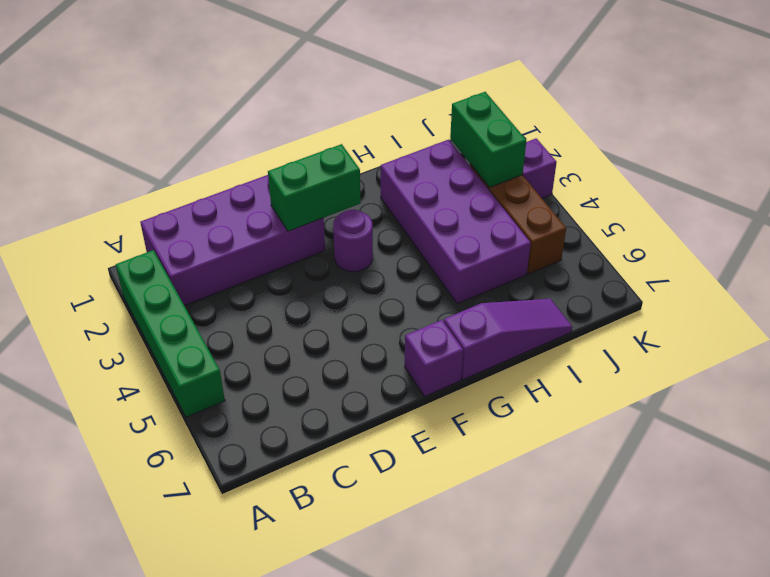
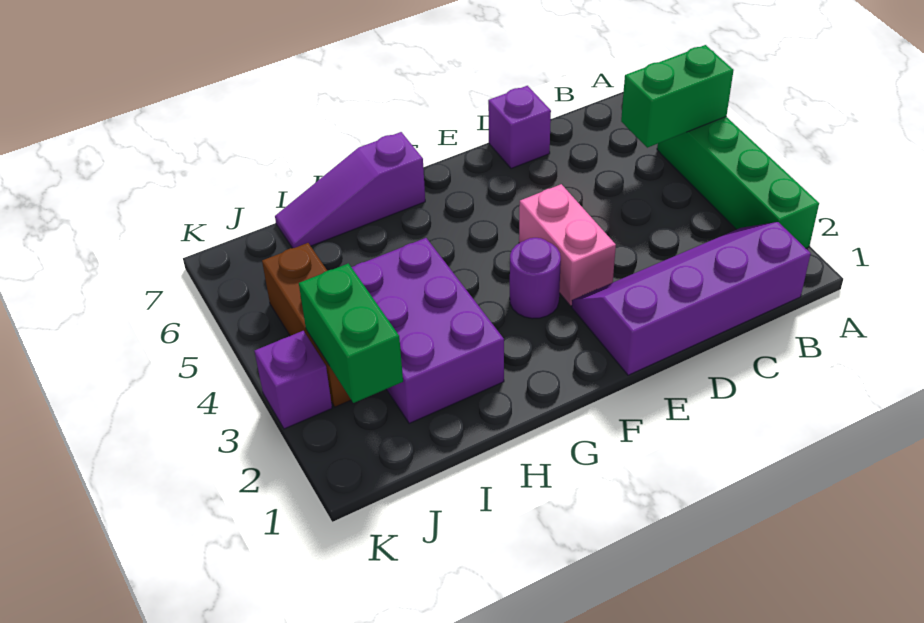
purple 2x4 brick [140,175,325,306] -> purple 2x4 slope [572,222,811,375]
green 1x2 brick [268,144,361,231] -> green 1x2 brick moved to [621,45,734,148]
none -> pink 1x2 brick [519,184,616,306]
purple 1x1 brick [405,320,463,397] -> purple 1x1 brick moved to [488,86,551,169]
purple 2x4 brick [381,140,531,304] -> purple 2x3 brick [351,238,504,424]

